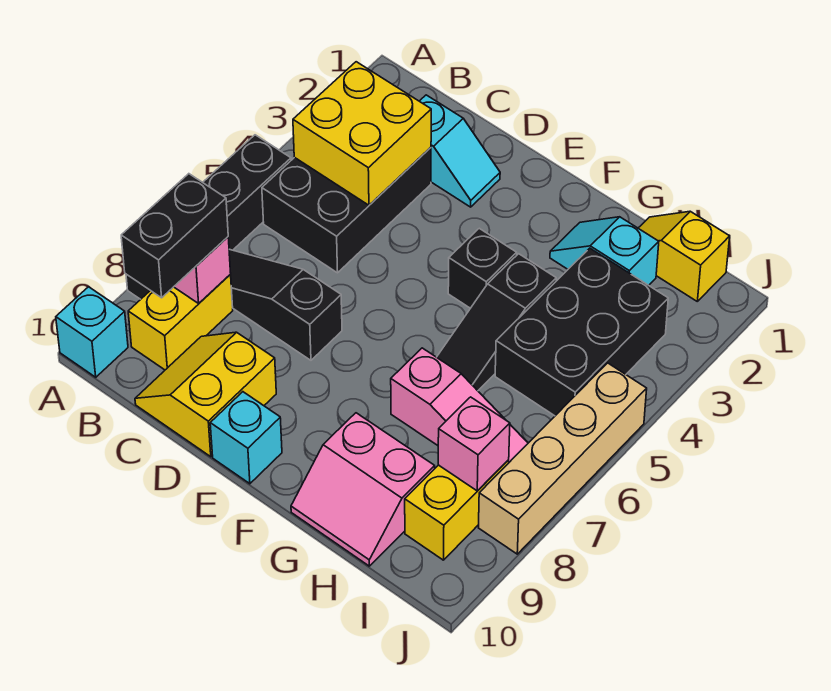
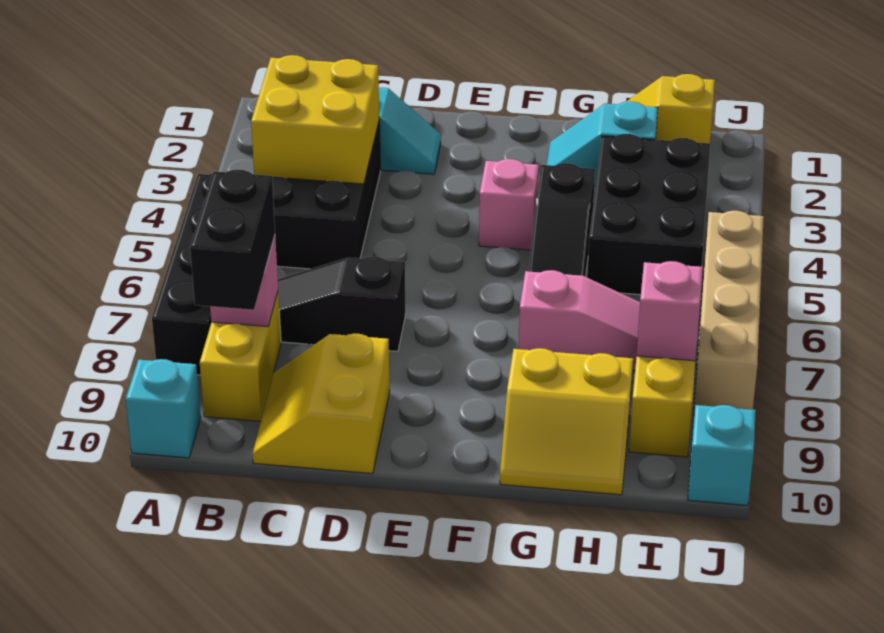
cyan 1x1 brick [210,392,282,484] -> cyan 1x1 brick moved to [688,405,756,505]
black 1x1 brick [448,228,517,308] -> pink 1x1 brick [479,159,539,250]
pink 2x2 slope [291,413,435,566] -> yellow 2x2 slope [500,348,633,495]

